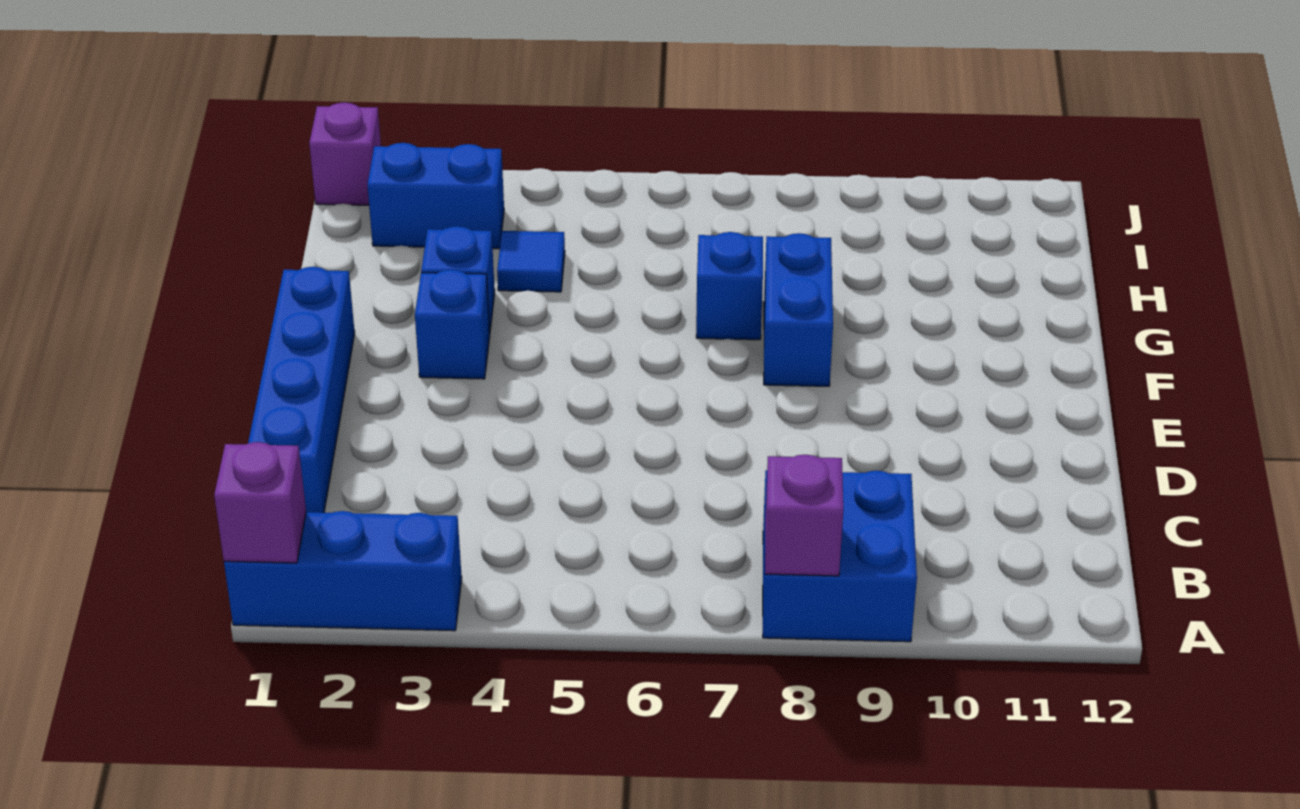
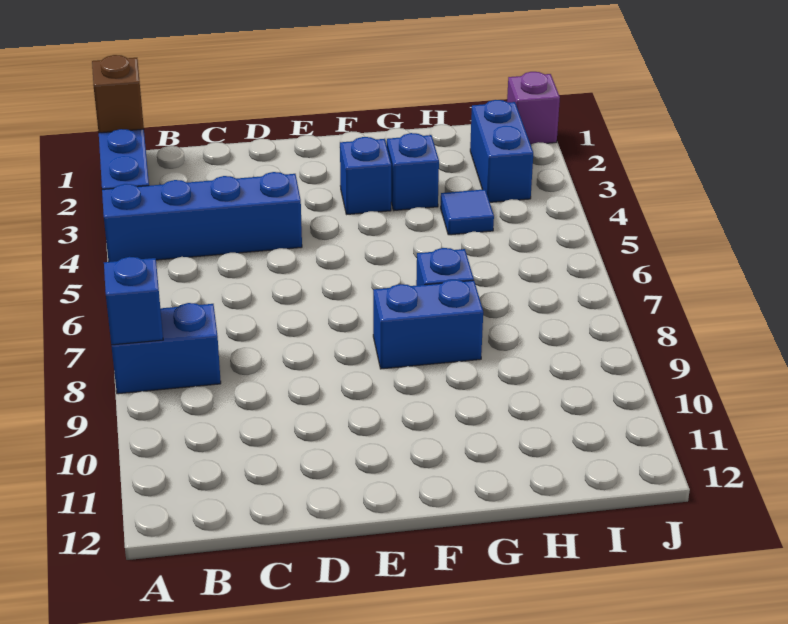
purple 1x1 brick [214,442,306,563] -> brown 1x1 brick [92,55,144,133]
blue 2x2 brick [763,470,917,642] -> blue 1x2 brick [111,303,221,394]
purple 1x1 brick [765,455,843,576] -> blue 1x1 brick [104,257,163,345]
blue 1x4 brick [248,267,355,513] -> blue 1x4 brick moved to [102,172,302,262]

